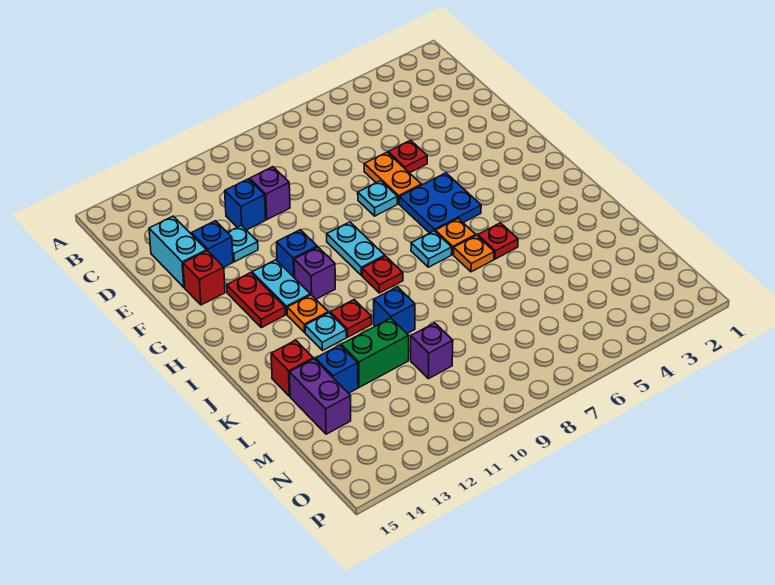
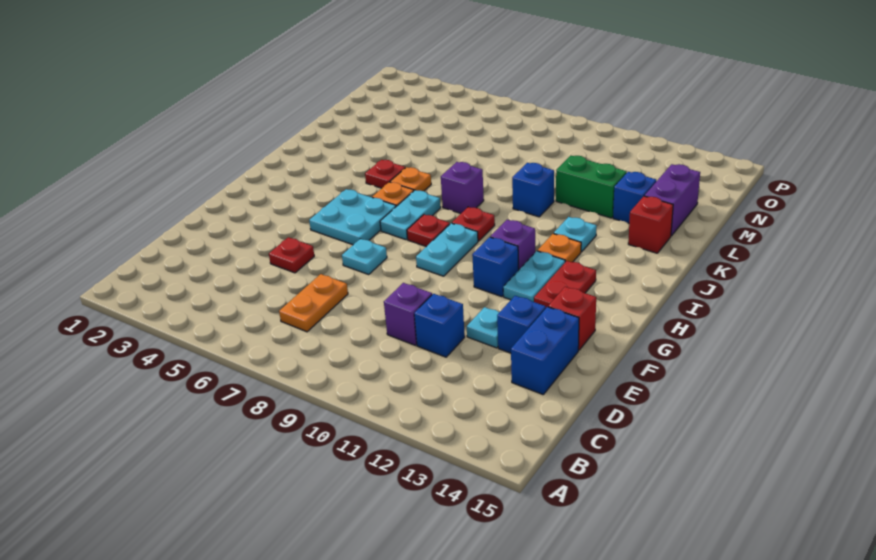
cyan 1x2 brick [149,216,207,287] -> blue 1x2 brick [511,307,579,394]
orange 1x2 plate [364,152,421,204] -> orange 1x2 plate moved to [279,274,348,332]
blue 2x2 plate [399,173,481,233] -> cyan 2x2 plate [309,189,396,245]
cyan 1x1 plate [411,231,452,267] -> cyan 1x2 plate [380,190,441,240]
red 1x1 plate [330,300,372,337] -> red 1x1 plate moved to [407,215,450,247]
purple 1x1 brick [411,323,453,379] -> purple 1x1 brick moved to [441,162,484,213]

